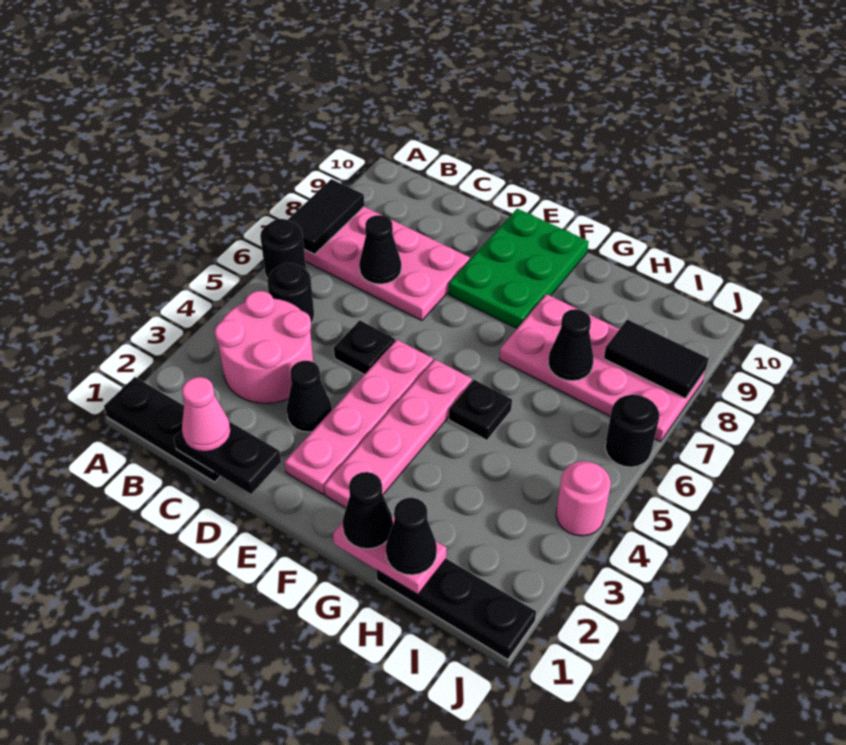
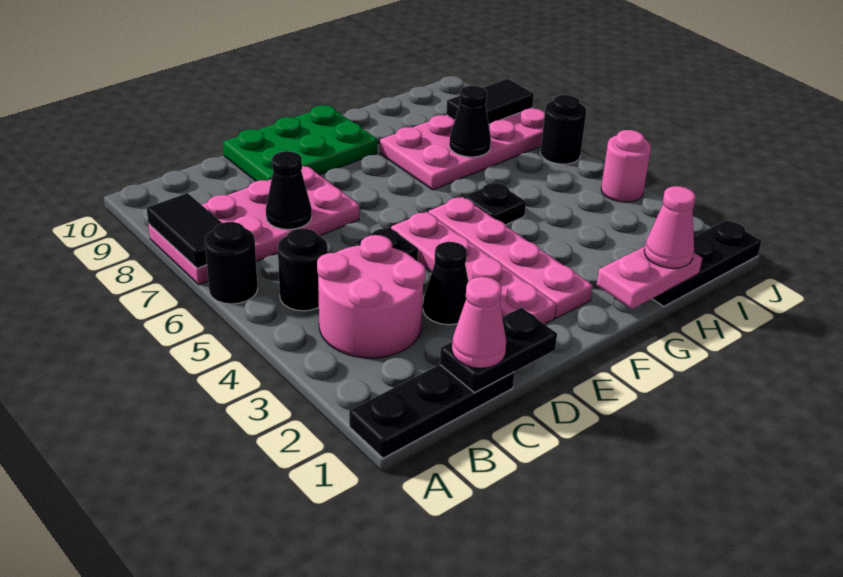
green 2x3 plate [449,209,589,328] -> green 2x3 plate turned to [223,105,377,181]
black 1x1 cone [343,472,393,549] -> none
black 1x1 cone [386,498,437,575] -> pink 1x1 cone [644,186,696,268]

